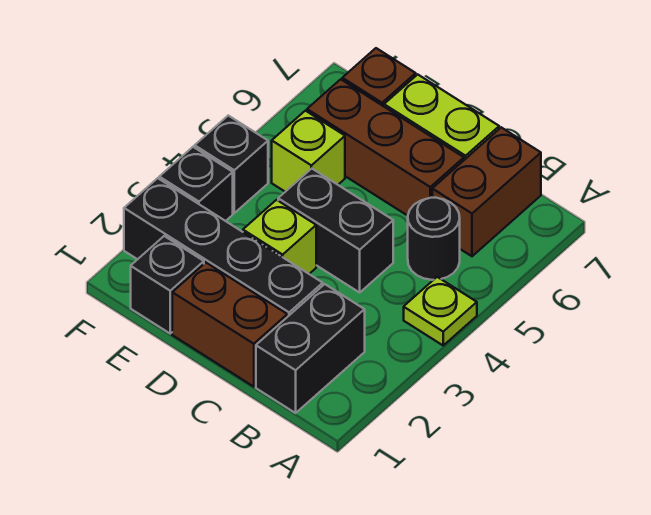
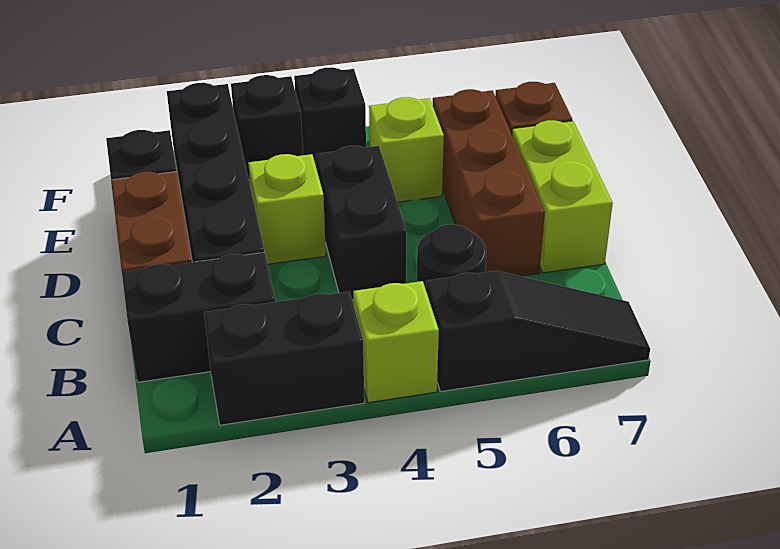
none -> black 1x2 brick [204,291,364,425]
lime 1x1 plate [404,277,477,345] -> lime 1x1 brick [353,281,439,403]
none -> black 1x3 slope [426,271,650,392]
brown 1x2 brick [432,127,541,256] -> none

